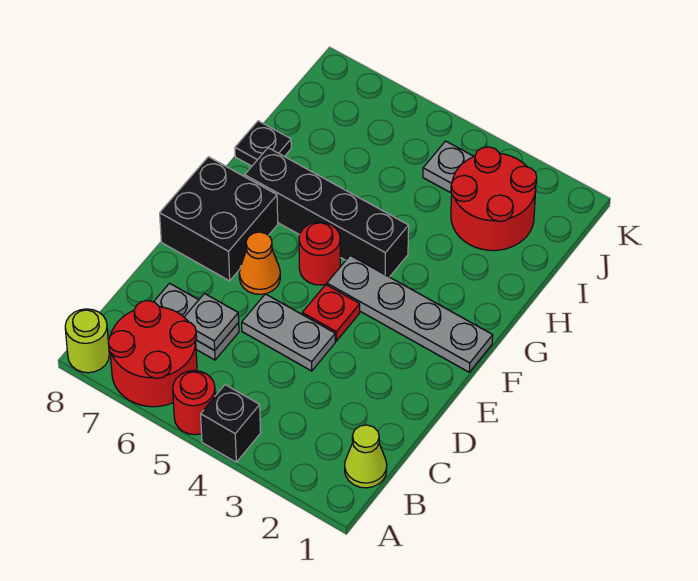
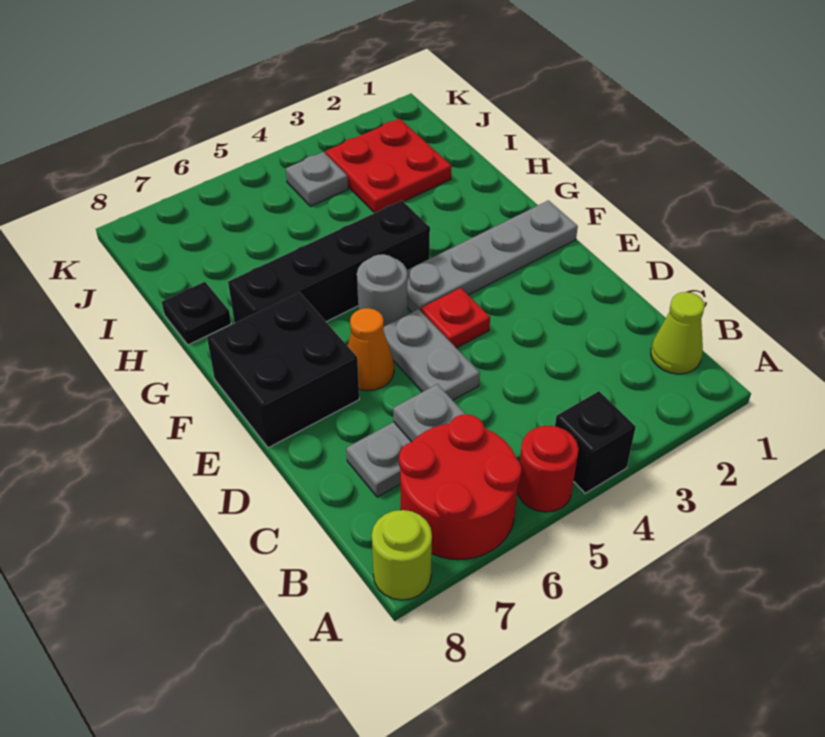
grey 1x2 plate [242,294,335,371] -> grey 1x2 plate turned to [383,309,480,400]
red 1x1 round brick [299,222,340,285] -> grey 1x1 round brick [357,254,408,326]
red 2x2 round brick [451,147,537,251] -> red 2x2 plate [325,119,451,213]

